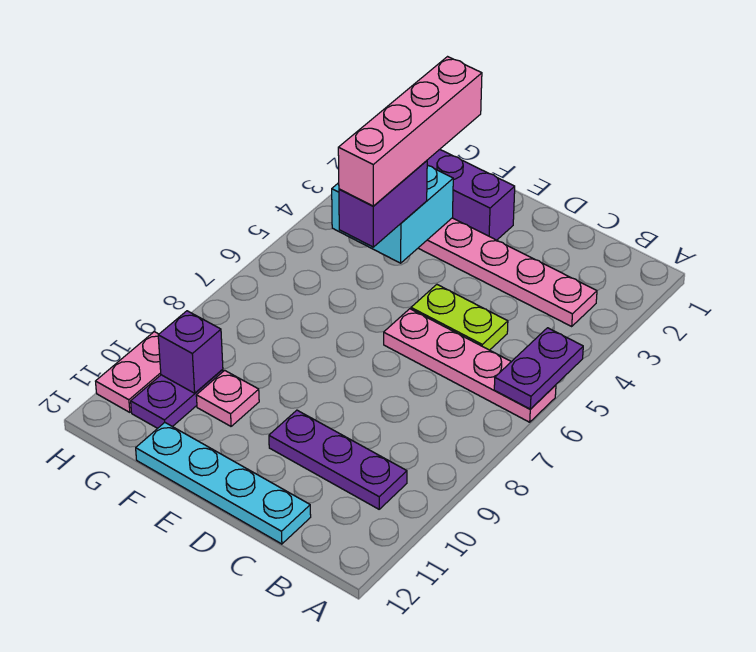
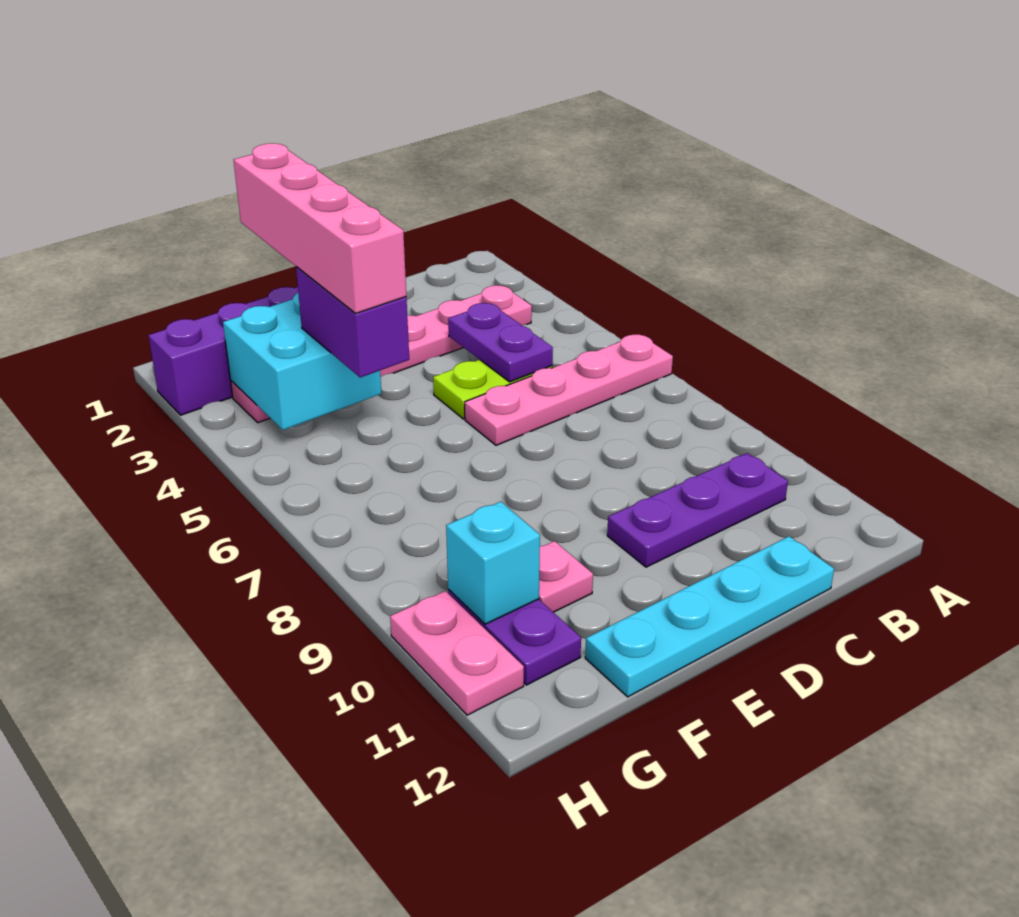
purple 1x2 plate [494,328,583,409] -> purple 1x2 plate moved to [448,303,553,382]
purple 1x1 brick [158,311,223,393] -> cyan 1x1 brick [446,502,540,624]

